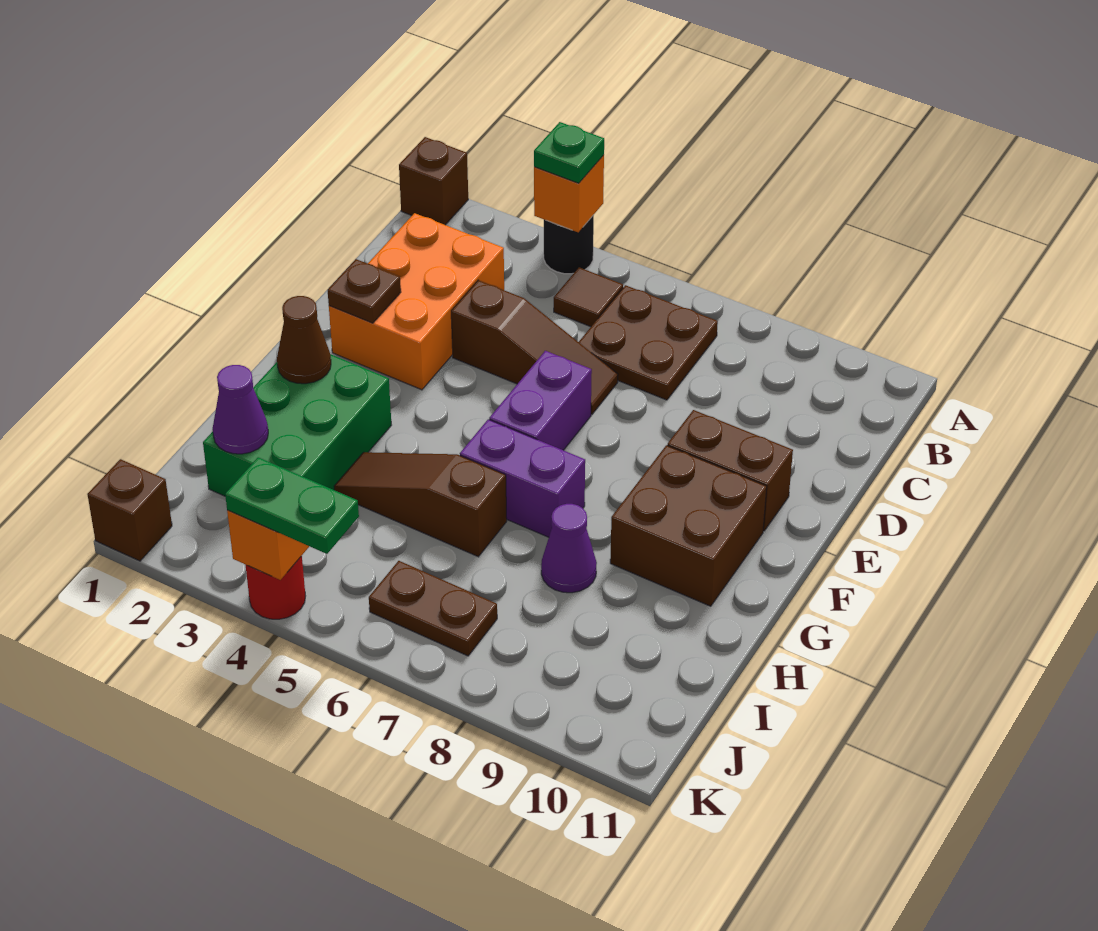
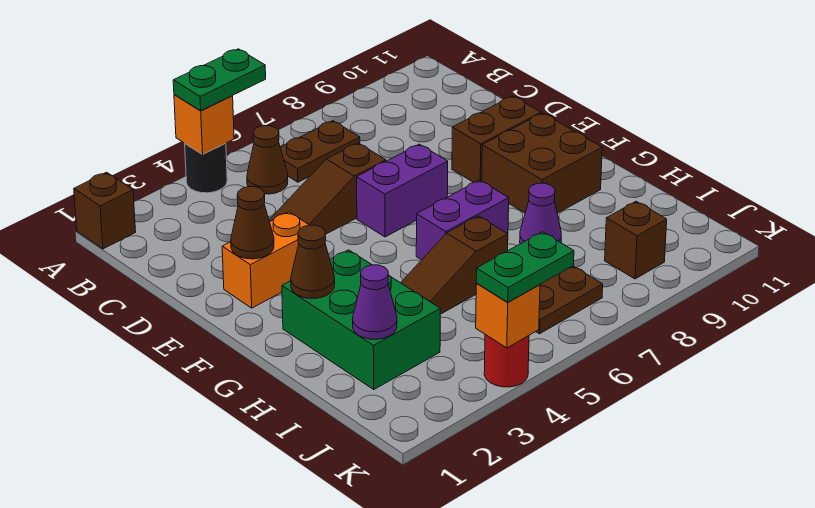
green 1x1 plate [534,122,604,183] -> green 1x2 plate [173,49,266,111]
brown 1x1 tile [554,267,623,327] -> brown 1x1 cone [247,126,288,194]
brown 2x2 plate [579,285,718,400] -> brown 1x2 plate [280,121,360,182]
orange 2x3 brick [329,213,504,390] -> orange 1x2 brick [222,212,309,308]
brown 1x3 slope [451,280,618,414] -> brown 1x3 slope turned to [269,143,386,234]
brown 1x1 plate [328,259,401,323] -> brown 1x1 cone [231,187,274,259]
purple 1x2 brick [489,351,592,450] -> purple 1x2 brick turned to [357,144,448,237]
brown 1x1 brick [87,459,172,561] -> brown 1x1 brick moved to [605,201,667,279]

